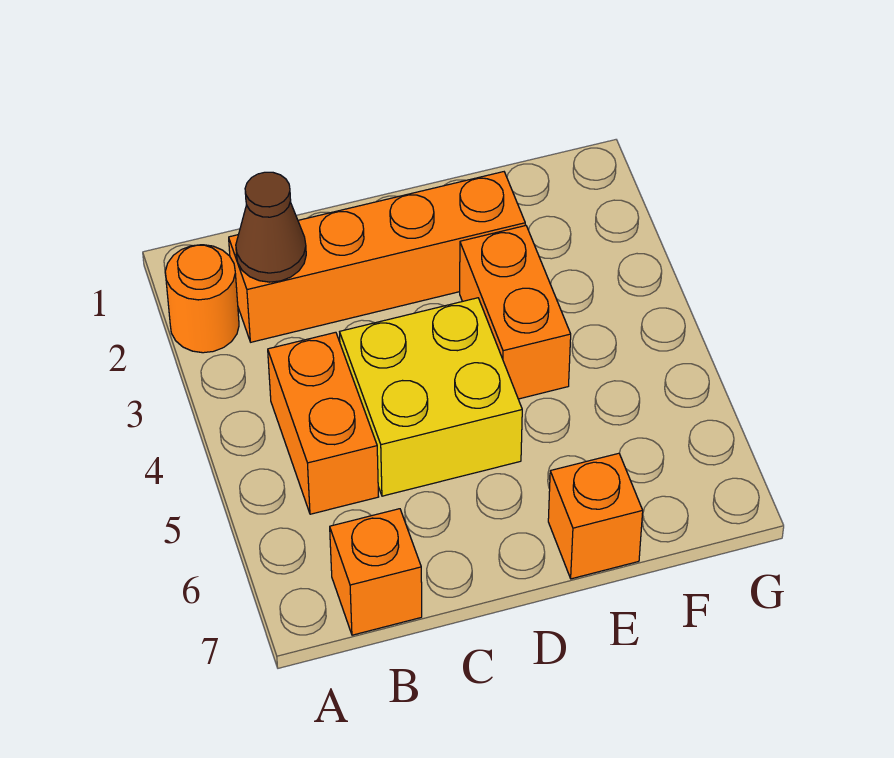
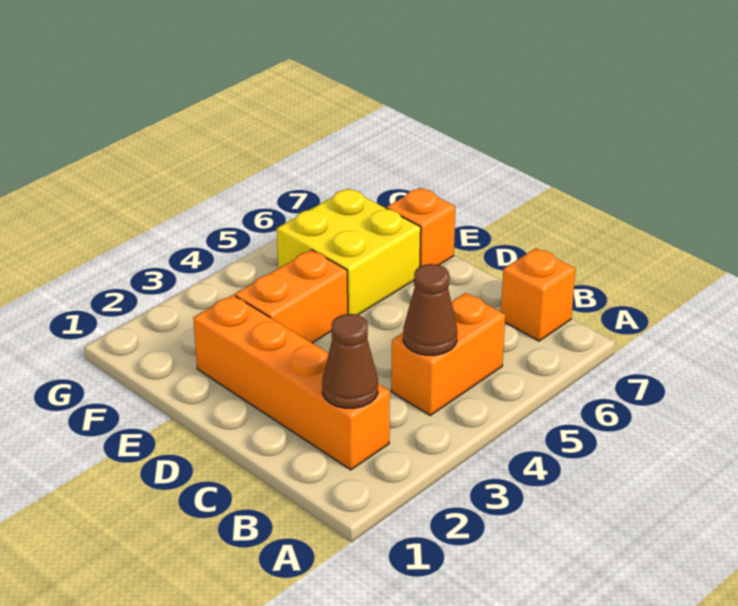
orange 1x1 round brick [165,245,239,353] -> none
none -> brown 1x1 cone [403,264,457,355]
yellow 2x2 brick [340,298,522,496] -> yellow 2x2 brick moved to [277,188,421,315]

